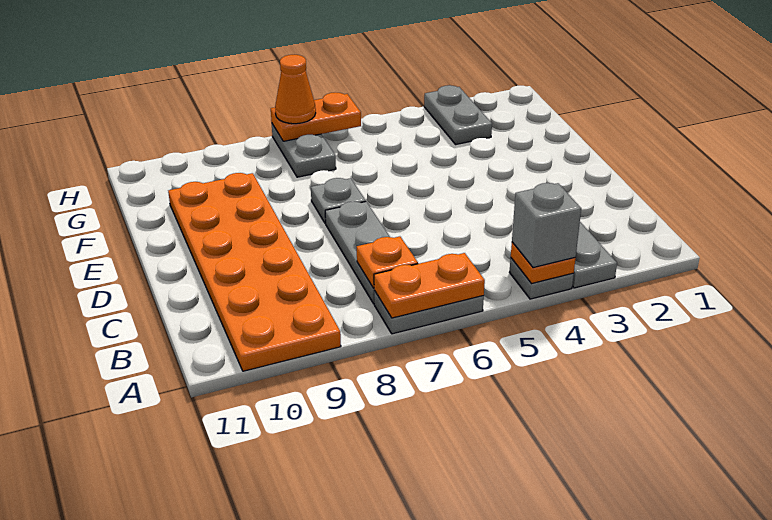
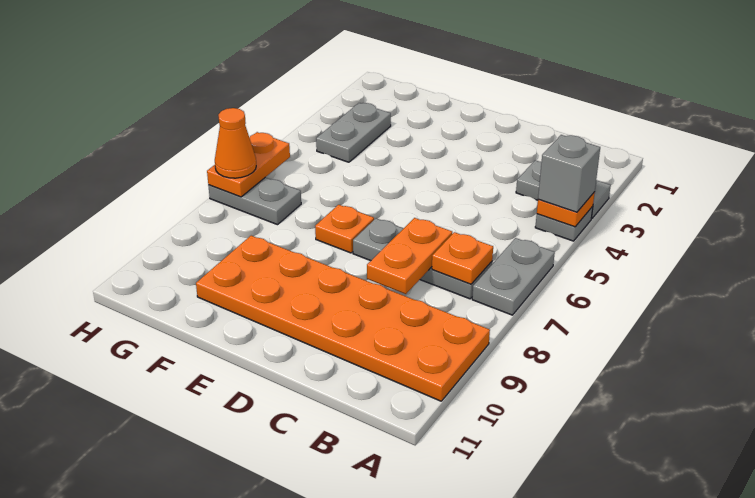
orange 1x2 plate [374,253,485,318] -> orange 1x2 plate moved to [367,218,452,294]
grey 1x1 plate [311,178,366,224] -> orange 1x1 plate [315,205,374,253]
grey 1x2 plate [424,85,492,145] -> grey 1x2 plate turned to [316,103,391,162]

